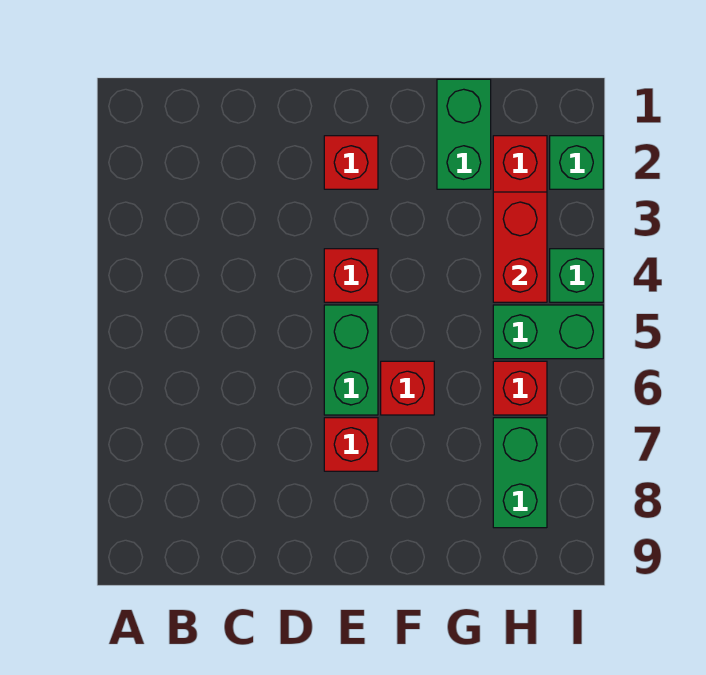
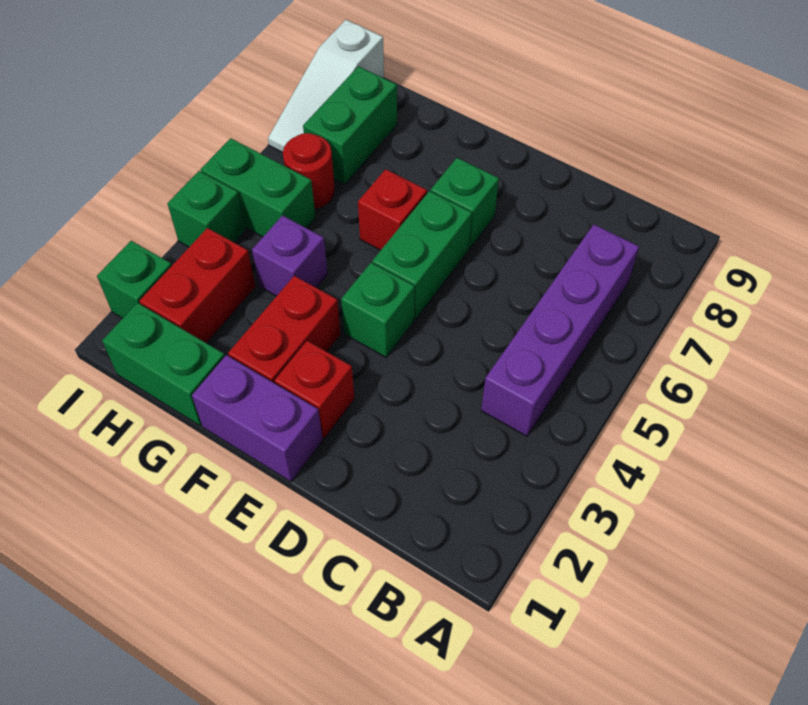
none -> purple 1x4 brick [481,224,639,436]
none -> purple 1x2 brick [192,355,323,482]
red 1x1 brick [324,249,378,302] -> green 1x1 brick [341,263,415,357]
red 1x1 brick [324,418,378,471] -> green 1x1 brick [431,158,499,248]
green 1x2 brick [437,79,491,189] -> green 1x2 brick turned to [102,303,225,426]
none -> purple 1x1 brick [252,215,328,296]
red 1x2 brick [493,192,547,302] -> red 1x2 brick moved to [228,276,341,383]
red 1x1 brick [493,361,547,415] -> red 1x1 round brick [283,133,335,209]
none -> white 1x3 slope [268,20,384,152]

